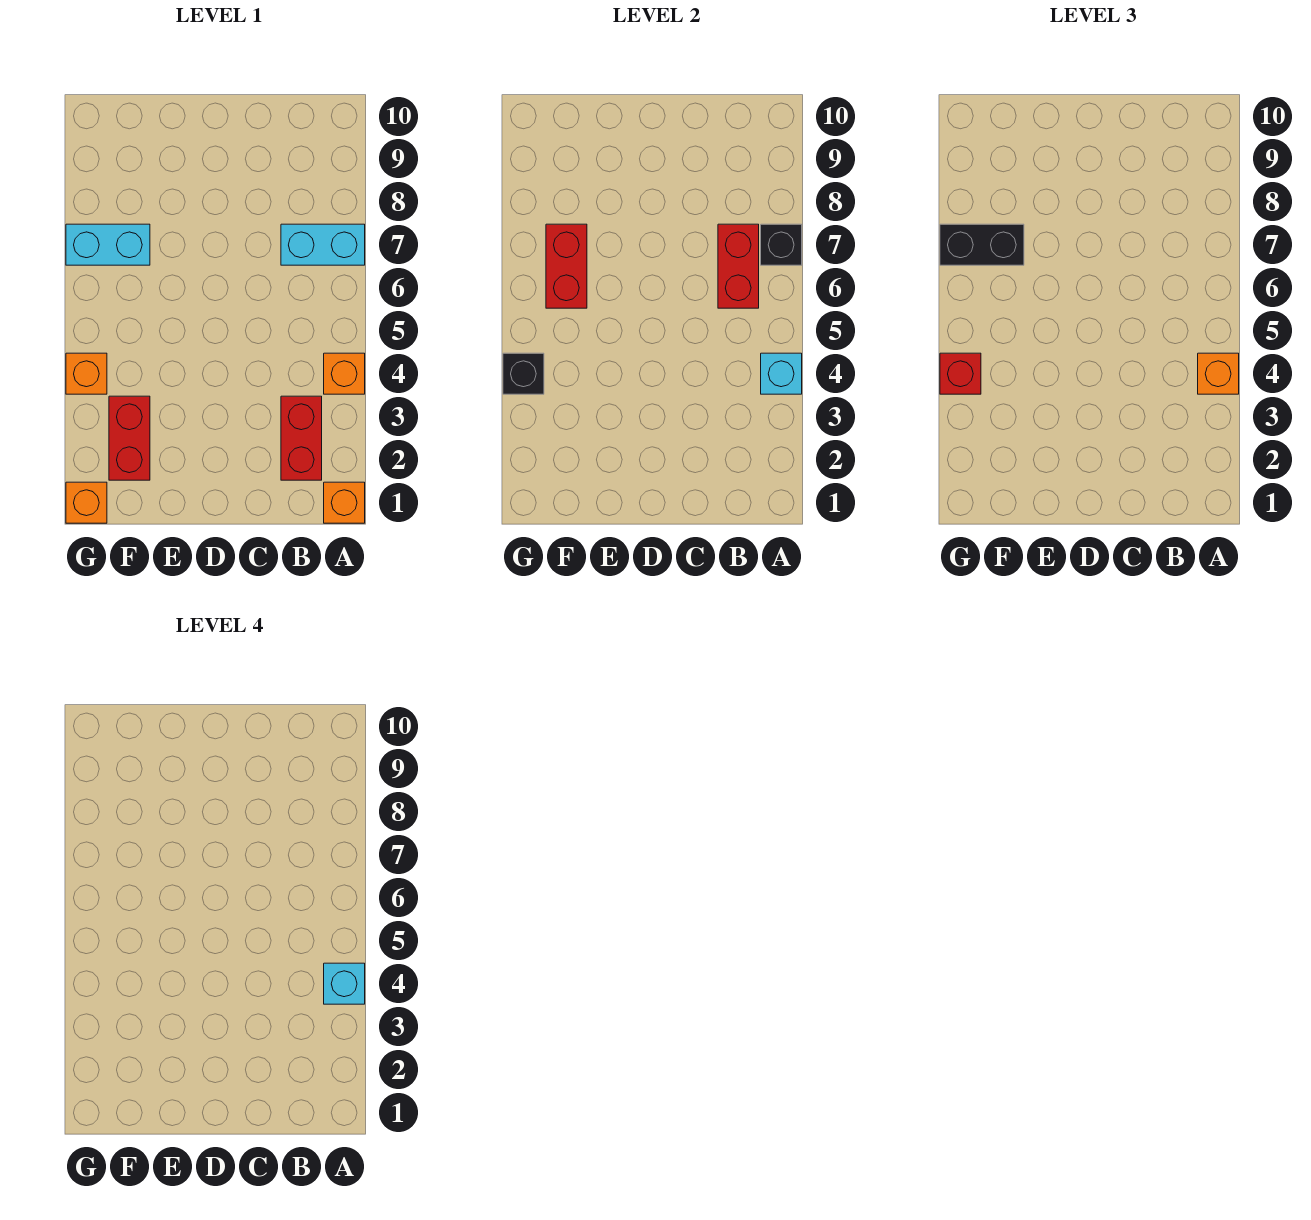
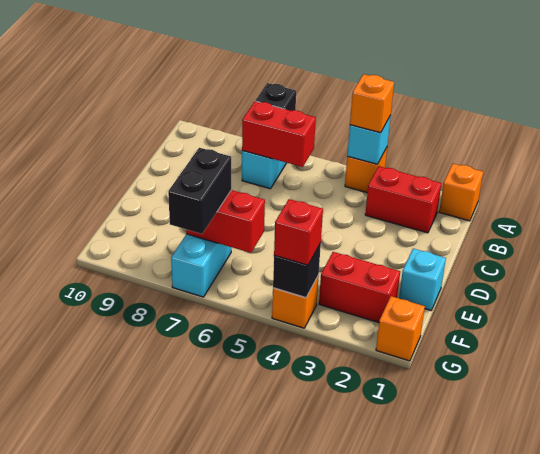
cyan 1x1 brick [324,963,365,1004] -> cyan 1x1 brick moved to [399,249,446,310]

